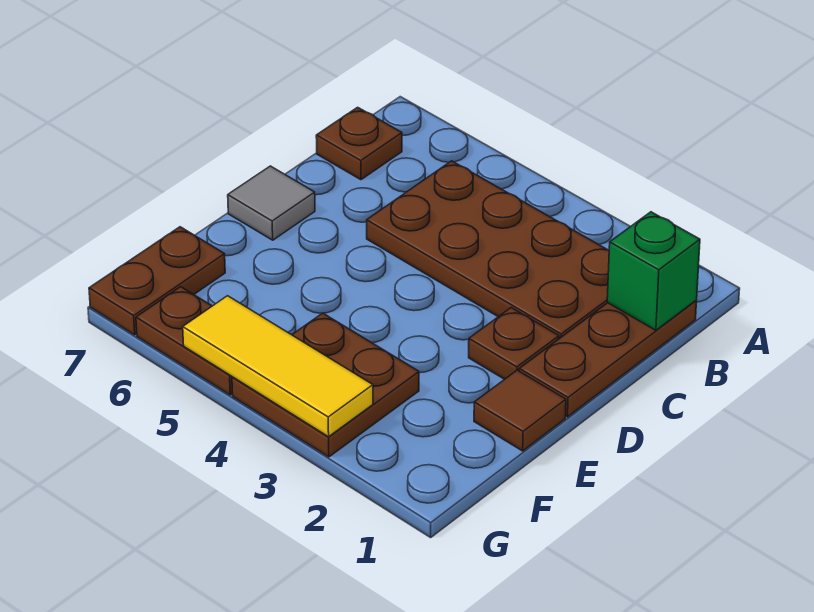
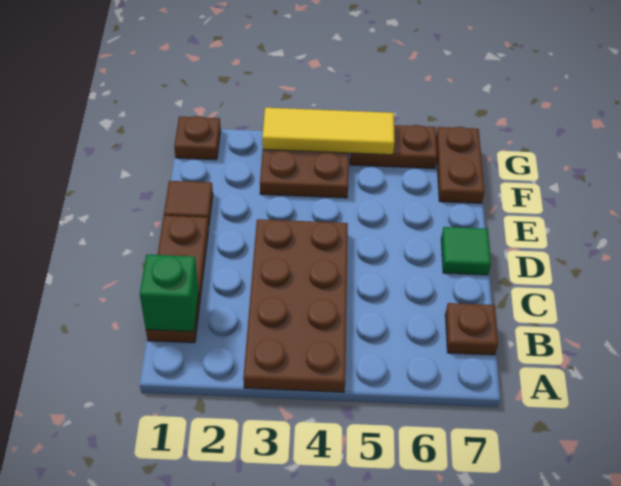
brown 2x4 plate [367,161,609,339] -> brown 2x4 plate turned to [243,219,348,392]
brown 1x1 plate [469,308,559,379] -> brown 1x1 plate moved to [174,116,221,160]
grey 1x1 tile [228,166,315,240] -> green 1x1 tile [441,227,491,275]

